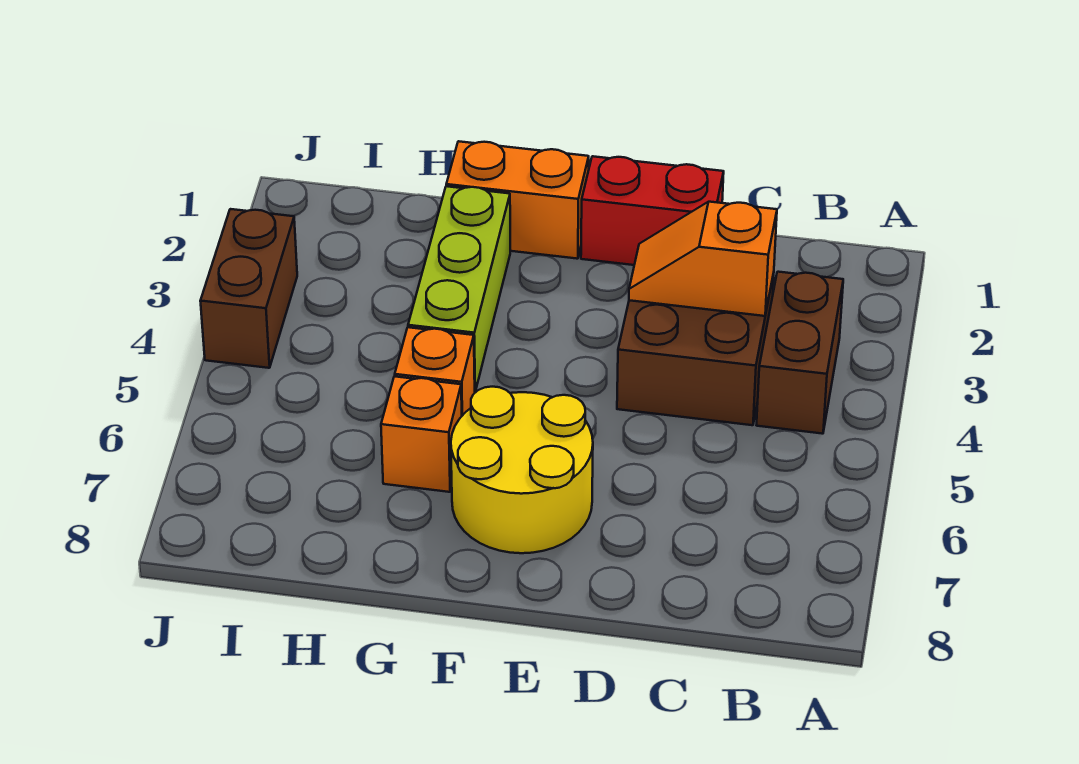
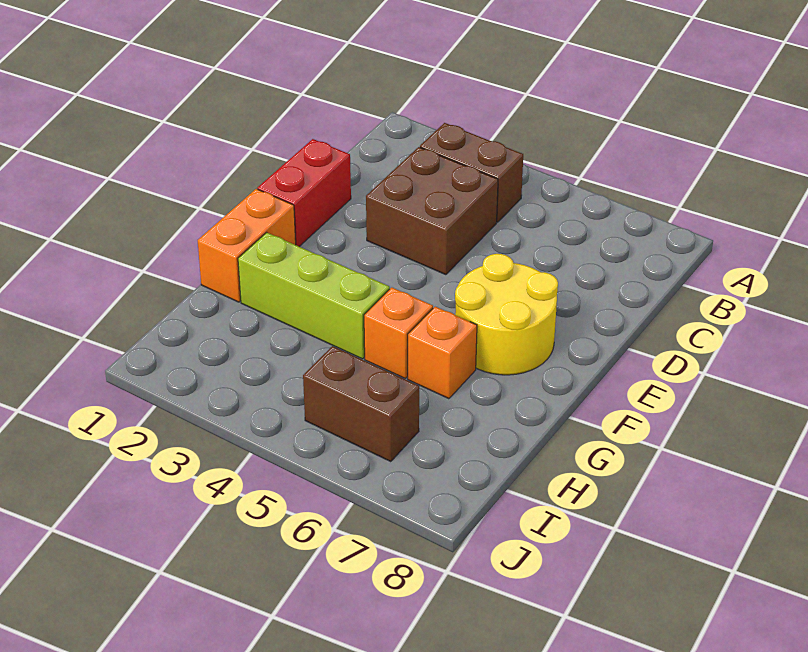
orange 1x2 slope [629,202,777,316] -> none
brown 1x2 brick [200,209,297,368] -> brown 1x2 brick moved to [303,346,419,462]

